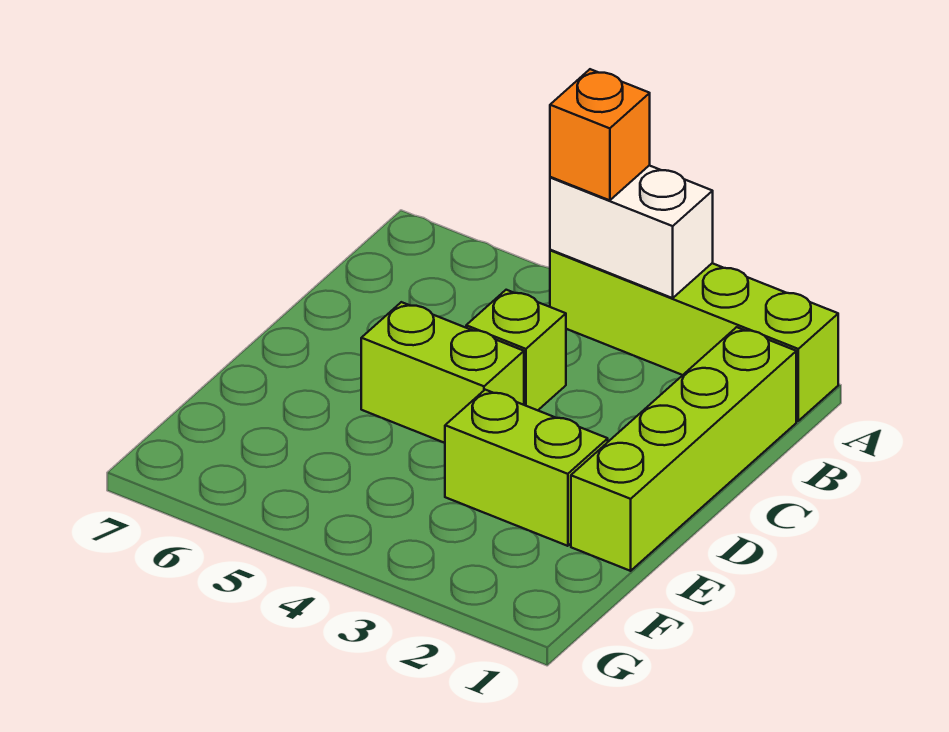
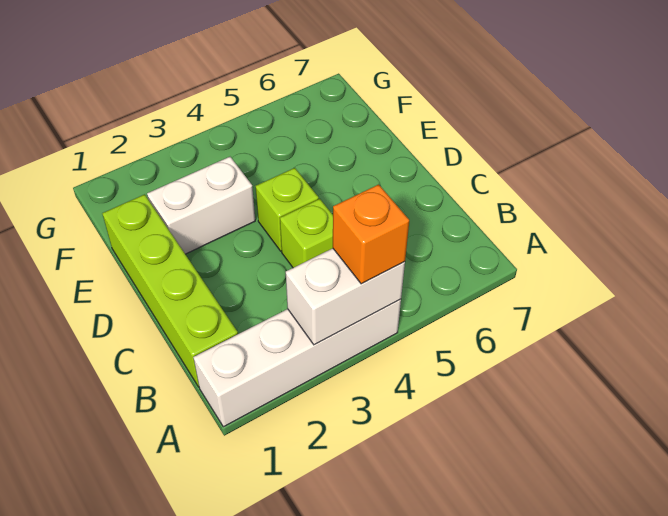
lime 1x4 brick [550,250,838,421] -> white 1x4 brick [193,299,401,427]
lime 1x2 brick [361,302,524,443] -> lime 1x1 brick [256,168,319,251]
lime 1x2 brick [445,390,608,546] -> white 1x2 brick [147,157,255,254]

